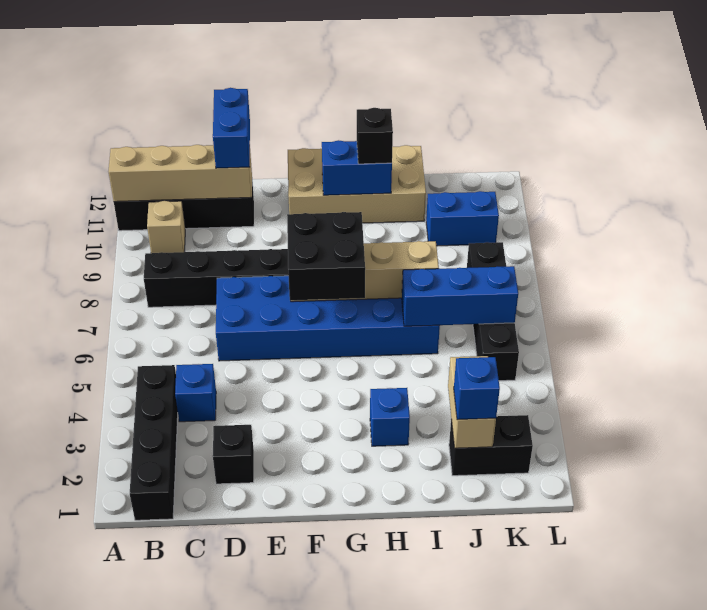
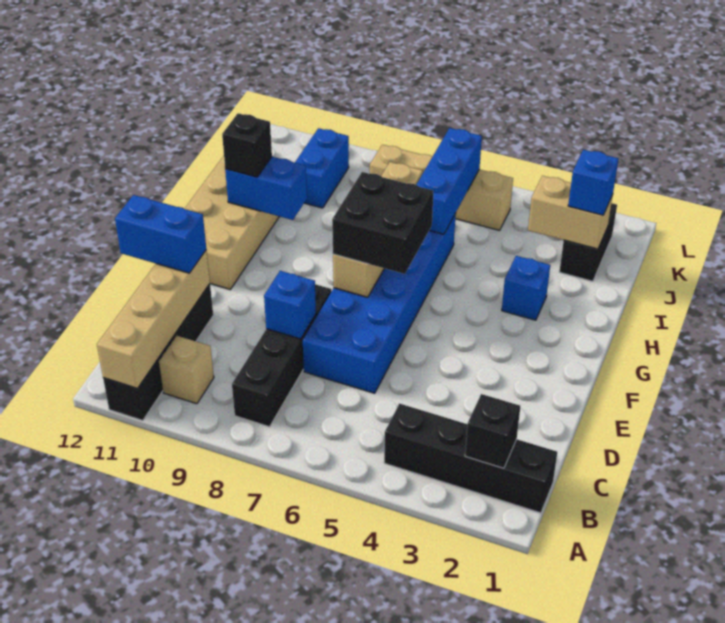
blue 1x1 brick [175,364,216,422] -> blue 1x1 brick moved to [264,271,316,339]
black 1x1 brick [213,425,254,484] -> black 1x1 brick moved to [465,394,520,468]
blue 1x2 brick [322,140,392,195] -> blue 1x2 brick turned to [225,157,307,220]
black 1x4 brick [467,242,519,381] -> tan 1x4 brick [370,145,513,230]

